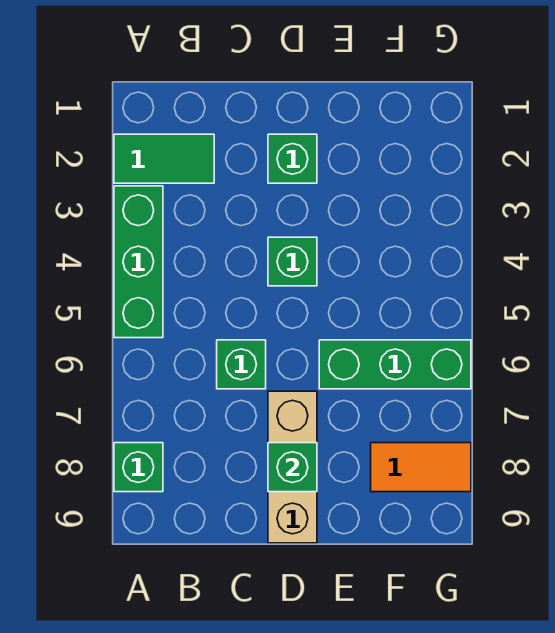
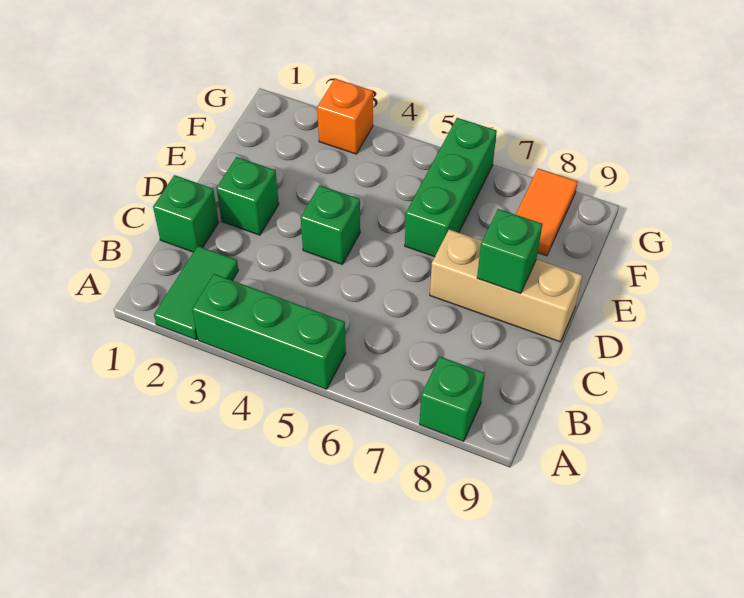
green 1x1 brick [217,340,266,389] -> green 1x1 brick moved to [153,175,219,252]
none -> orange 1x1 brick [317,79,373,154]

